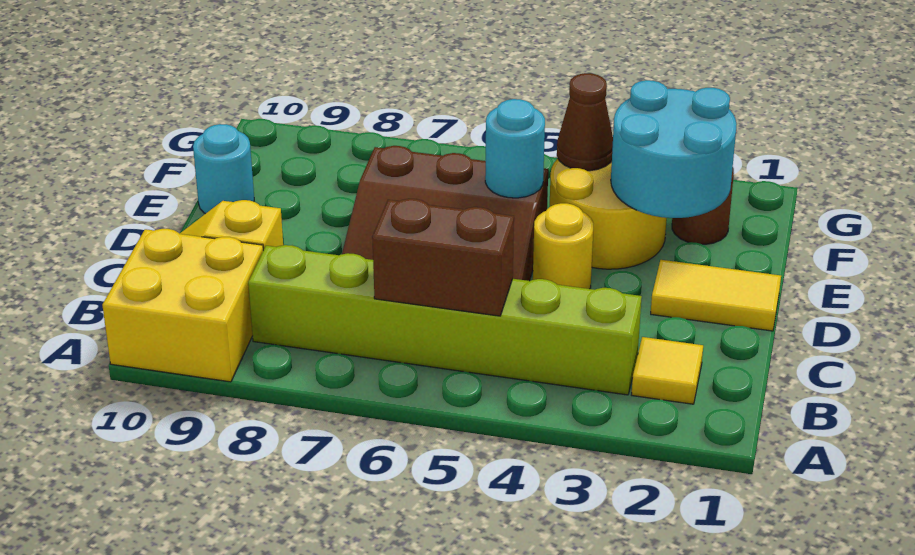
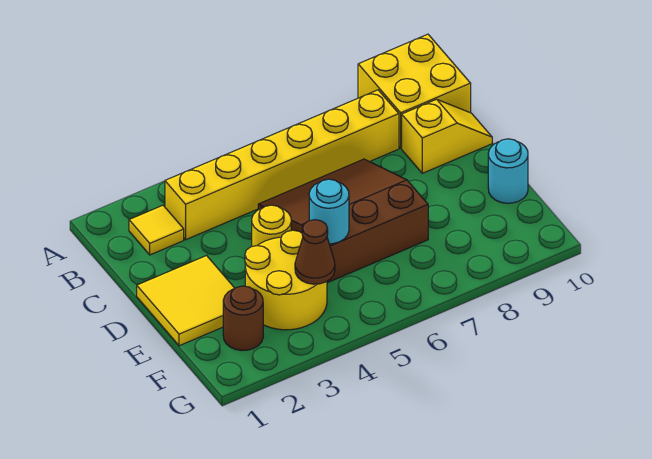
lime 1x6 brick [248,245,642,395] -> yellow 1x6 brick [165,90,399,240]
brown 1x2 brick [372,199,514,316] -> none
yellow 1x2 tile [651,260,781,331] -> yellow 2x2 tile [137,256,235,346]
cyan 2x2 round brick [611,80,737,218] -> none

